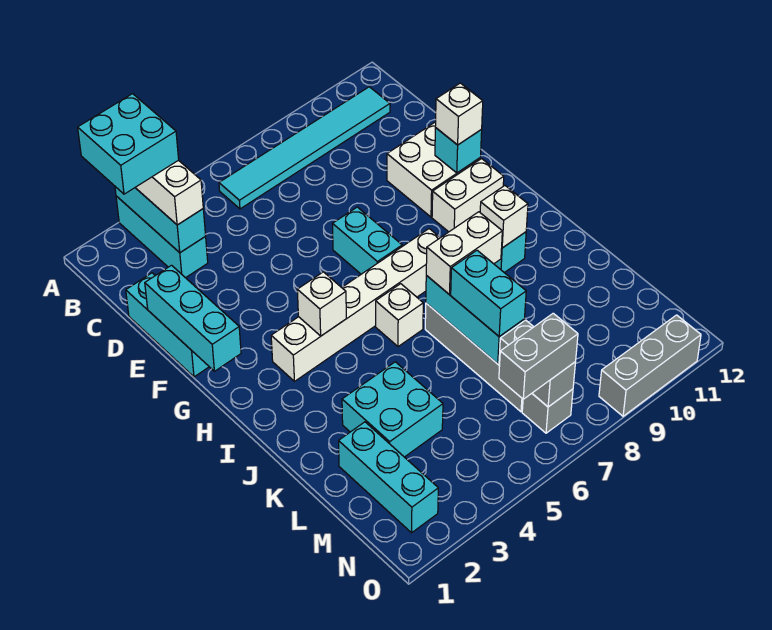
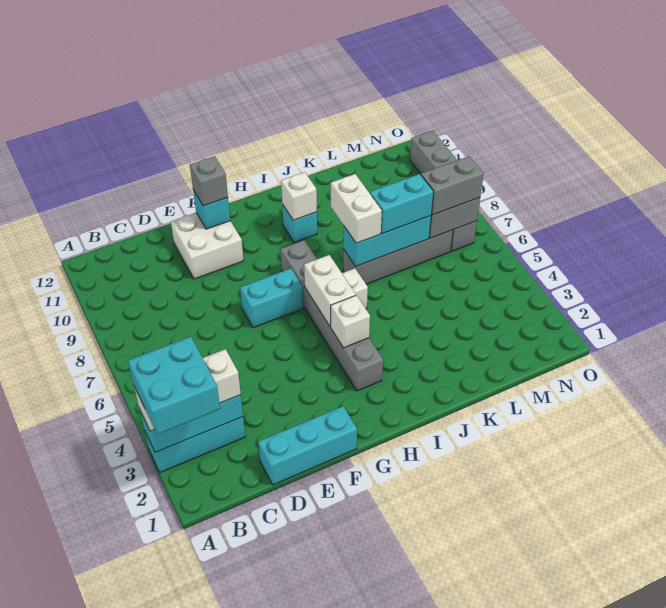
cyan 1x6 tile [219,87,390,209] -> none
cyan 1x3 brick [145,265,241,371] -> none
white 1x1 brick [435,83,483,145] -> grey 1x1 brick [190,156,228,206]
white 1x2 brick [432,159,504,232] -> white 1x2 brick moved to [304,255,356,326]
white 1x6 brick [271,229,440,381] -> grey 1x6 brick [280,240,383,391]
cyan 2x2 brick [342,362,443,457] -> none
cyan 1x3 brick [339,422,438,533] -> none
grey 1x2 brick [499,313,578,399] -> grey 1x2 brick turned to [421,156,484,215]

